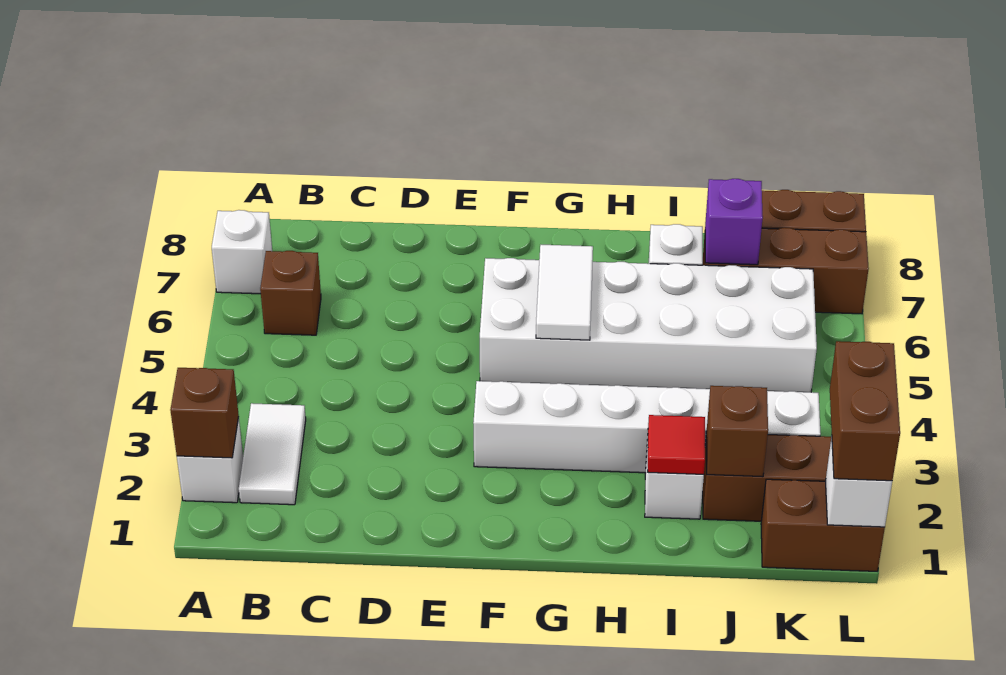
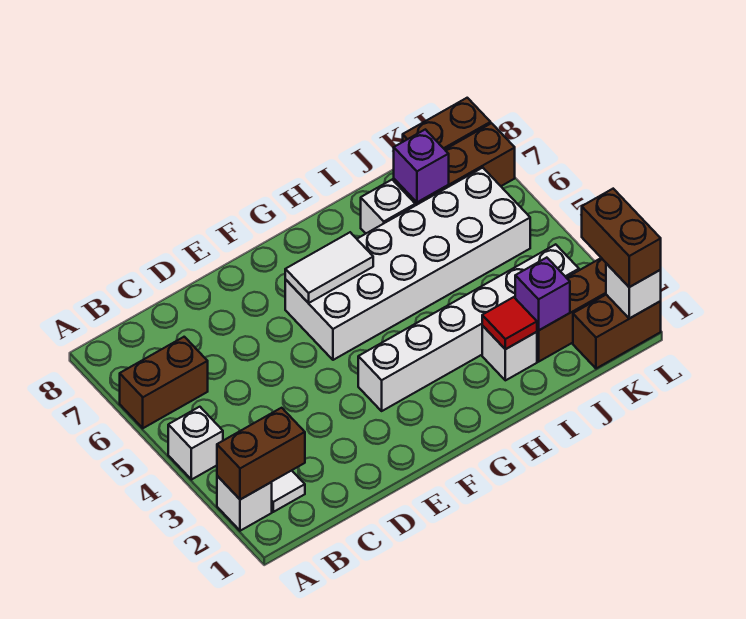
brown 1x1 brick [170,368,239,458] -> brown 1x2 brick [217,408,305,500]
white 1x1 brick [212,210,272,294] -> white 1x1 brick moved to [168,407,223,480]
brown 1x1 brick [260,251,321,335] -> brown 1x2 brick [120,337,208,428]
white 1x2 tile [536,245,593,340] -> white 1x2 tile turned to [285,232,373,303]
brown 1x1 brick [706,386,768,477] -> purple 1x1 brick [515,258,570,331]

